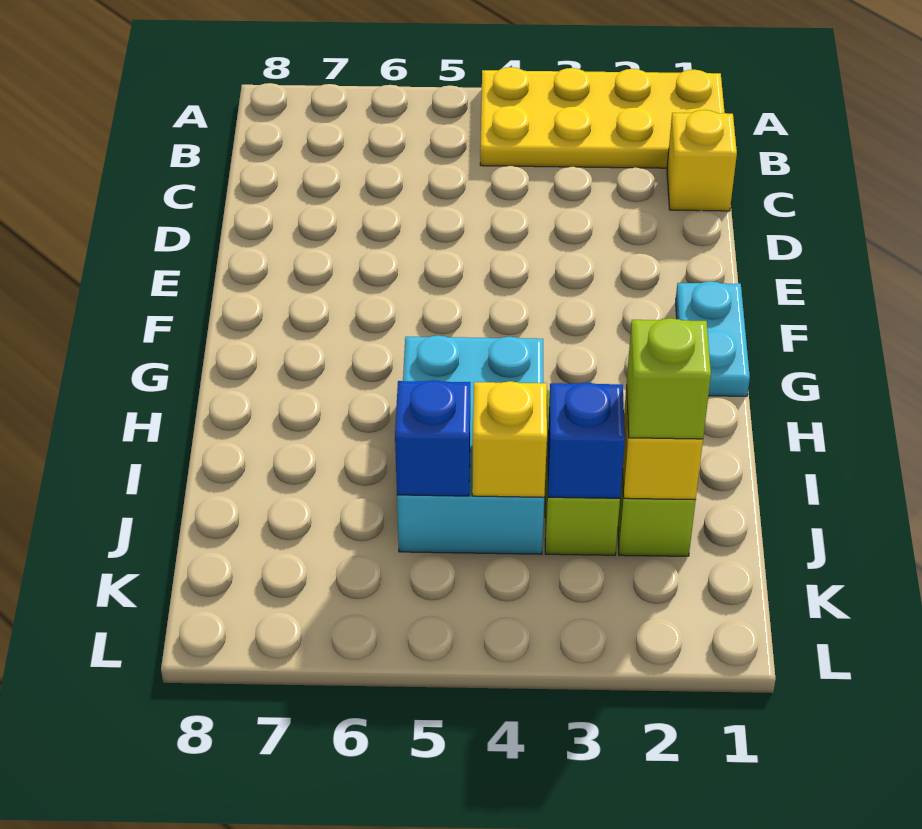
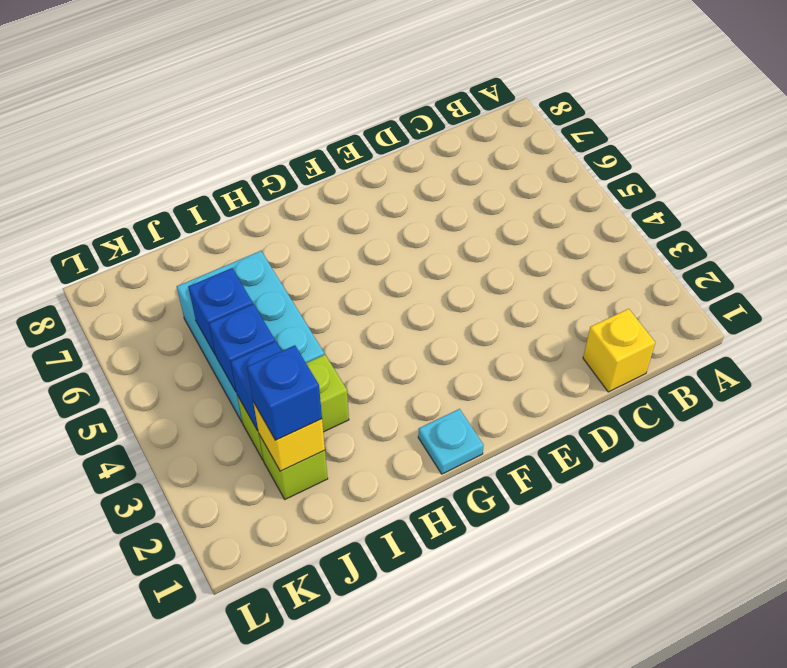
yellow 2x4 plate [480,67,725,168] -> none
cyan 1x2 plate [676,281,750,396] -> cyan 1x1 plate [418,409,484,474]
cyan 2x3 brick [397,335,544,554] -> cyan 2x3 brick turned to [177,251,325,422]
lime 1x1 brick [626,318,711,439] -> blue 1x1 brick [247,345,322,440]
yellow 1x1 brick [472,381,547,497] -> blue 1x1 brick [209,304,275,391]

